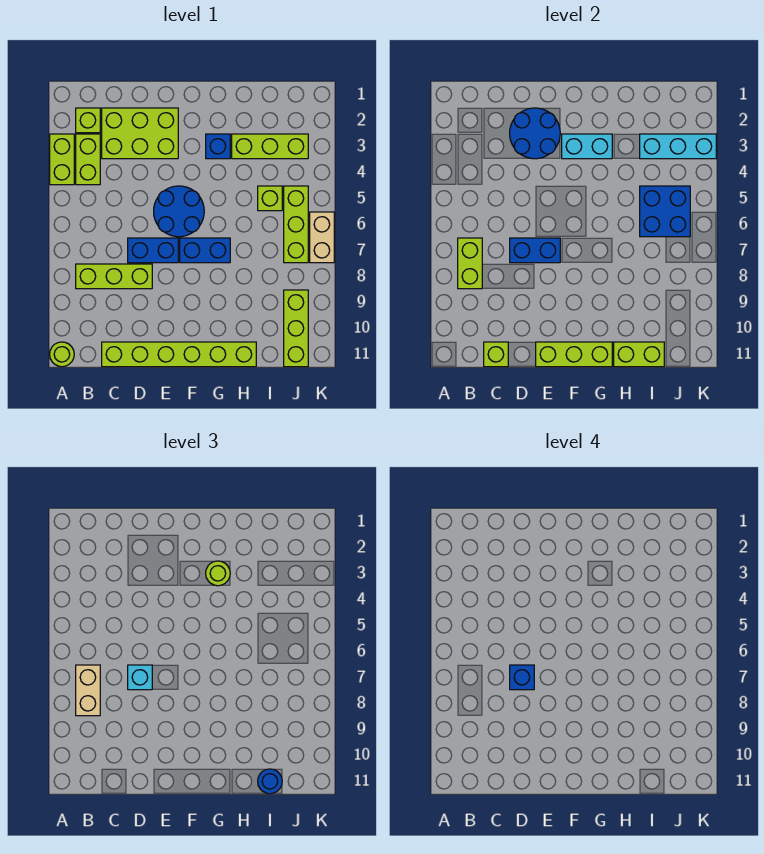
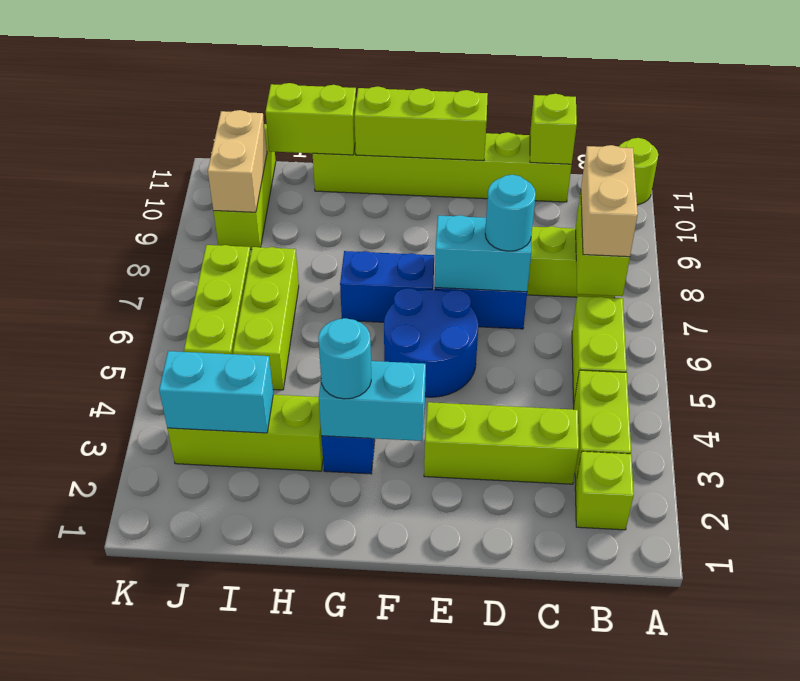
lime 1x2 brick [50,134,74,185] -> lime 1x2 brick moved to [572,296,627,403]
lime 2x3 brick [102,108,178,159] -> lime 1x3 brick [424,402,579,484]
blue 2x2 round brick [510,108,560,159] -> none
blue 1x2 brick [510,238,560,263] -> cyan 1x2 brick [435,215,531,292]
cyan 1x1 brick [128,665,152,690] -> cyan 1x1 round brick [485,175,536,251]
blue 1x1 brick [510,665,534,690] -> none
lime 1x1 round brick [206,561,230,586] -> cyan 1x1 round brick [318,318,371,399]
cyan 1x3 brick [640,134,716,159] -> cyan 1x2 brick [159,351,273,433]
lime 1x1 brick [258,186,282,211] -> lime 1x3 brick [233,247,299,390]
blue 2x2 brick [640,186,690,237] -> none
blue 1x1 round brick [258,769,282,794] -> none
tan 1x2 brick [310,212,334,263] -> tan 1x2 brick moved to [208,110,267,212]

